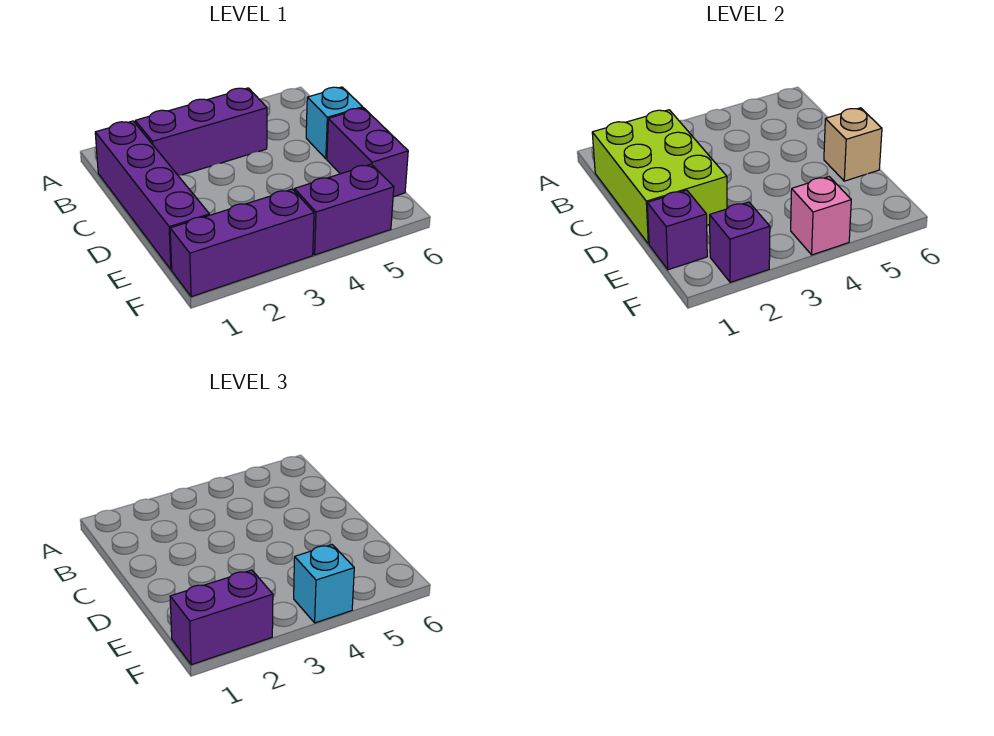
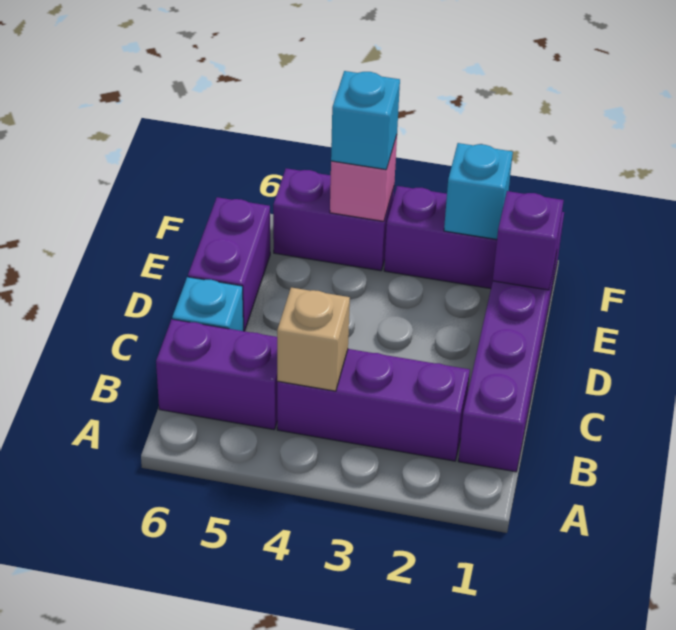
lime 2x3 brick [592,110,727,244] -> none
tan 1x1 brick [824,108,882,181] -> tan 1x1 brick moved to [277,287,350,391]
purple 1x2 brick [170,570,273,665] -> purple 1x2 brick moved to [156,319,278,430]
purple 1x1 brick [710,202,770,282] -> cyan 1x1 brick [444,143,513,239]

